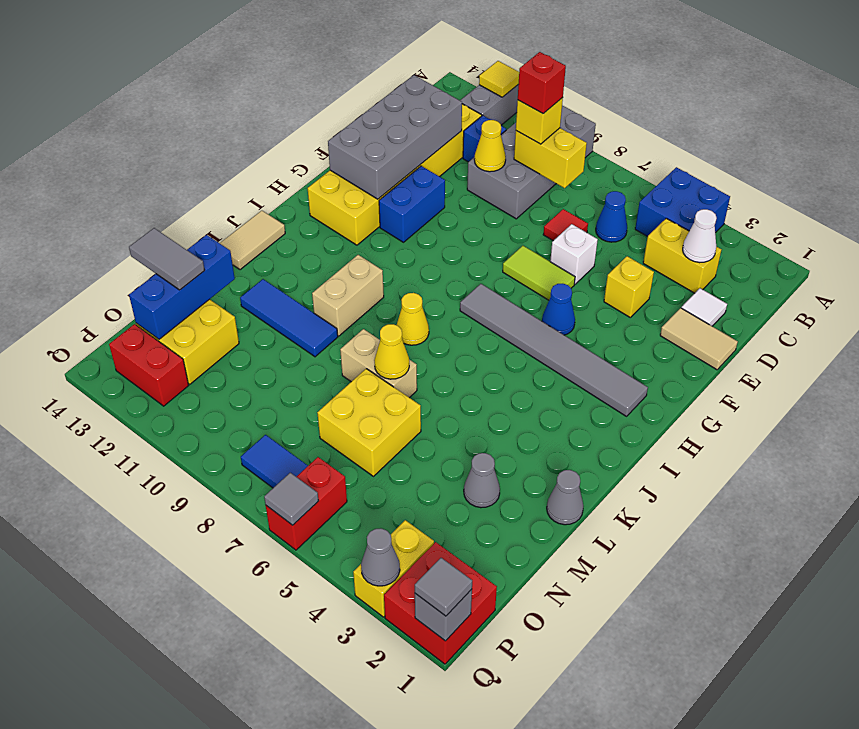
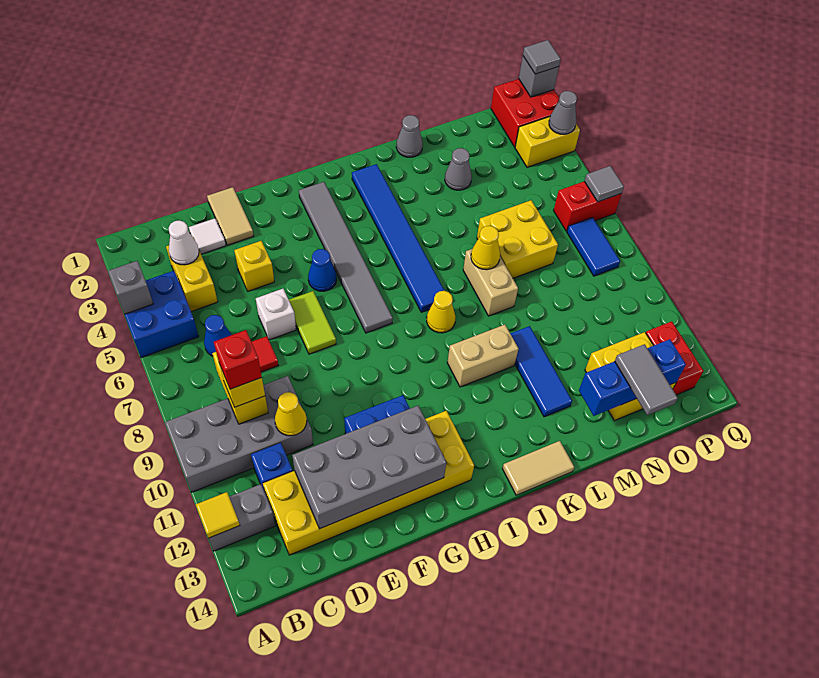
none -> grey 1x1 brick [108,261,153,314]
none -> blue 1x6 tile [352,164,444,312]

